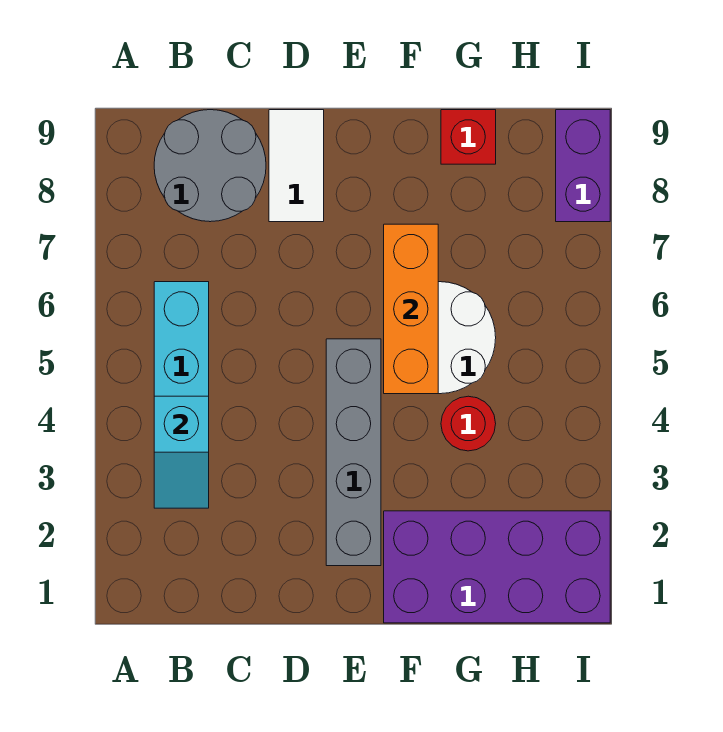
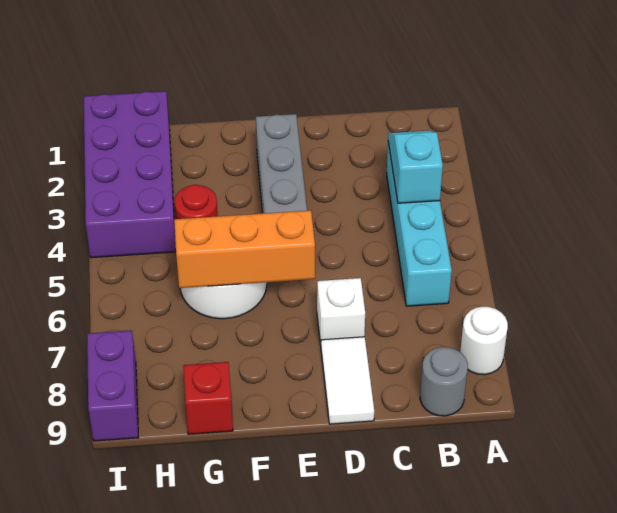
none -> white 1x1 round brick [460,306,508,375]
grey 2x2 round brick [154,110,266,222] -> grey 1x1 round brick [420,347,468,416]
none -> white 1x1 brick [317,278,365,345]
purple 2x4 brick [384,511,610,623] -> purple 2x4 brick turned to [84,91,176,258]
orange 1x3 brick [384,224,438,394] -> orange 1x3 brick turned to [174,210,315,288]

